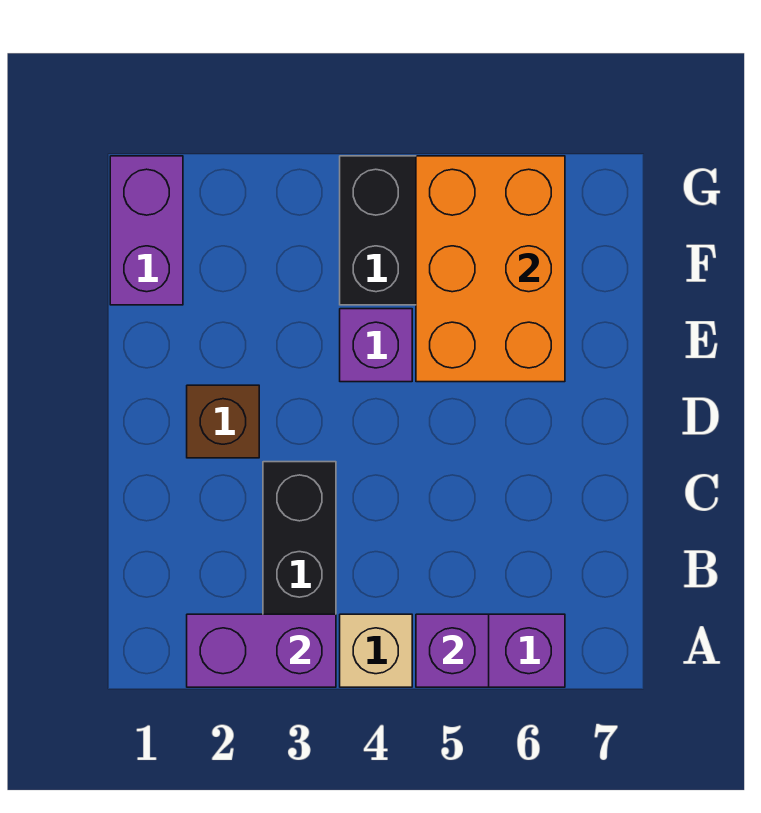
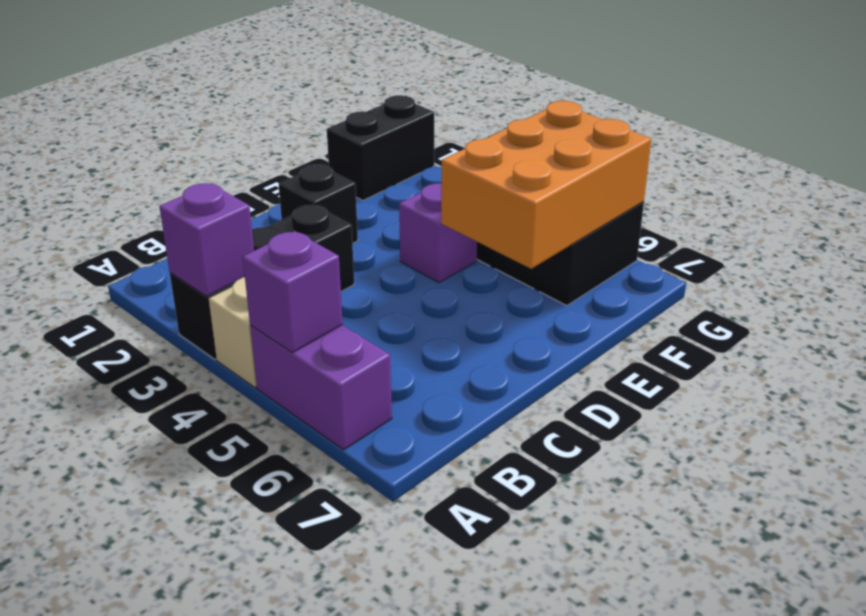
purple 1x2 brick [187,614,336,687] -> purple 1x1 brick [159,183,254,296]
brown 1x1 brick [187,385,259,458] -> black 1x1 brick [279,164,358,243]
purple 1x2 brick [110,156,183,305] -> black 1x2 brick [327,95,434,201]

